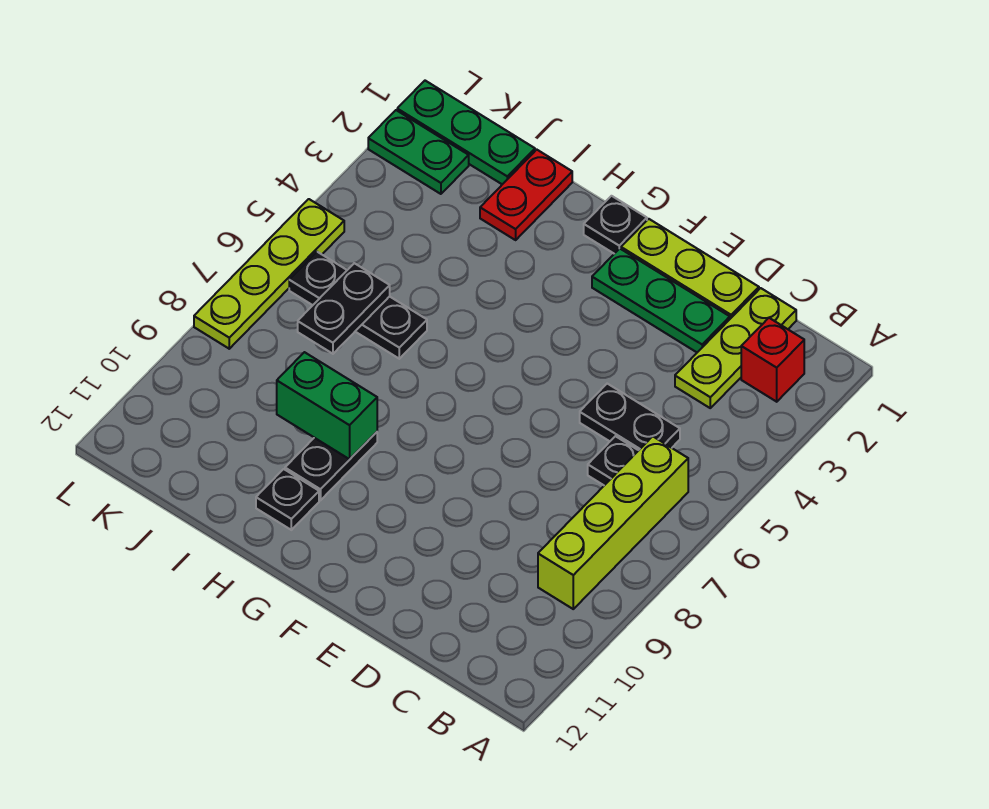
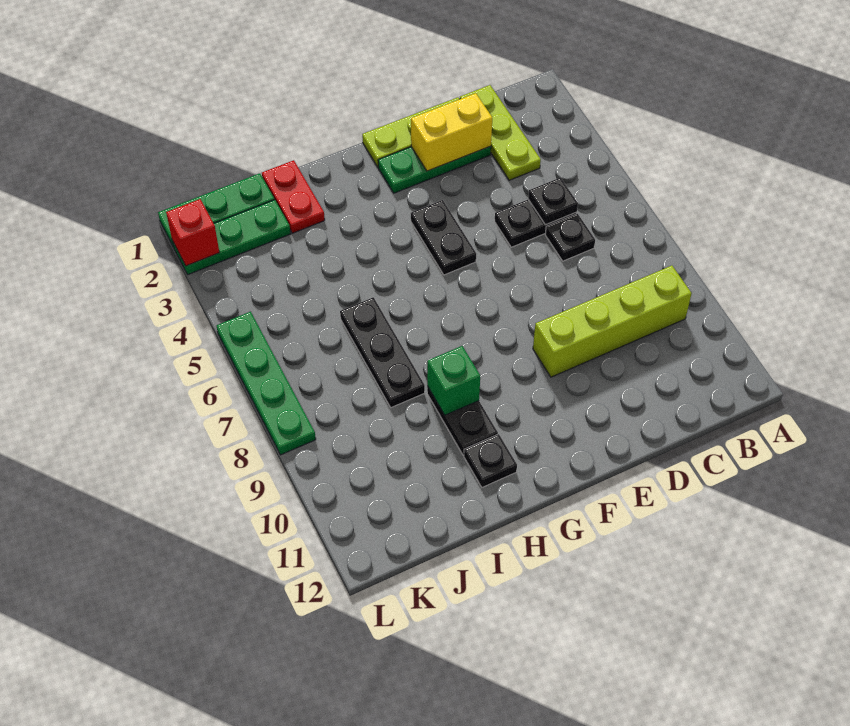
red 1x1 brick [741,318,804,402] -> red 1x1 brick moved to [166,199,219,266]
lime 1x4 brick [538,436,688,609] -> lime 1x4 brick turned to [533,266,692,377]
none -> yellow 1x2 brick [411,93,492,171]
black 1x1 plate [584,196,647,254] -> black 1x1 plate moved to [528,177,578,225]
green 1x2 brick [277,352,377,459] -> green 1x1 brick [427,346,480,415]
black 1x3 plate [289,252,427,359] -> black 1x3 plate turned to [340,297,425,408]
black 1x2 plate [298,263,390,354] -> black 1x2 plate moved to [411,200,476,275]
green 1x2 plate [368,110,469,194] -> green 1x3 plate [172,200,291,274]
lime 1x4 plate [194,199,344,349] -> green 1x4 plate [217,312,316,455]

